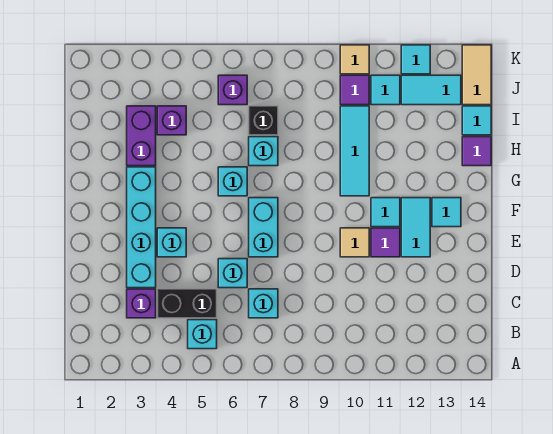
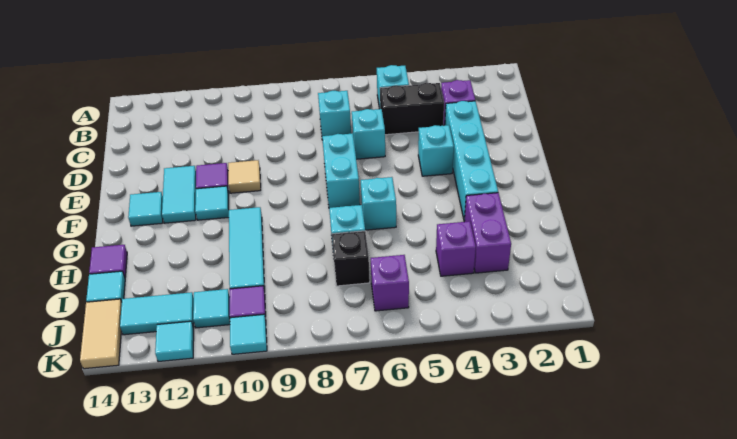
tan 1x1 tile [340,45,369,74] -> cyan 1x1 tile [230,314,267,354]

